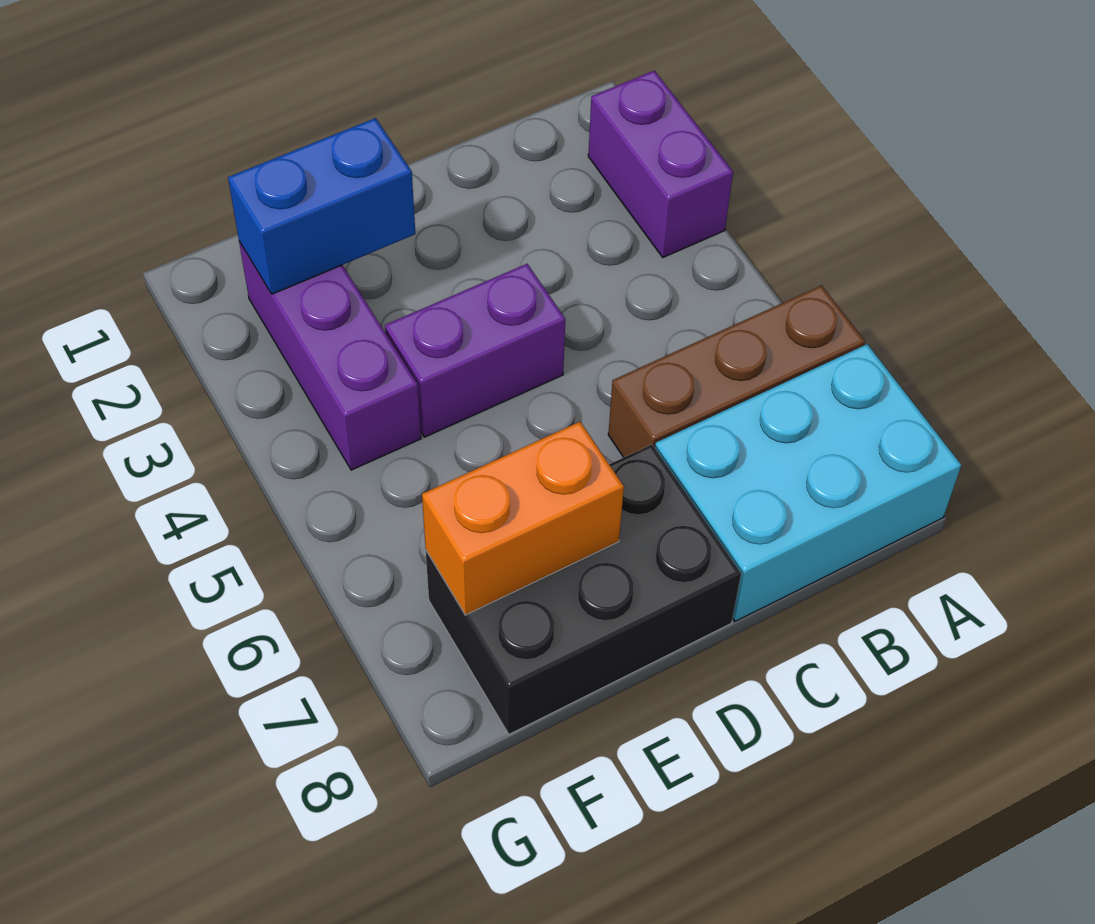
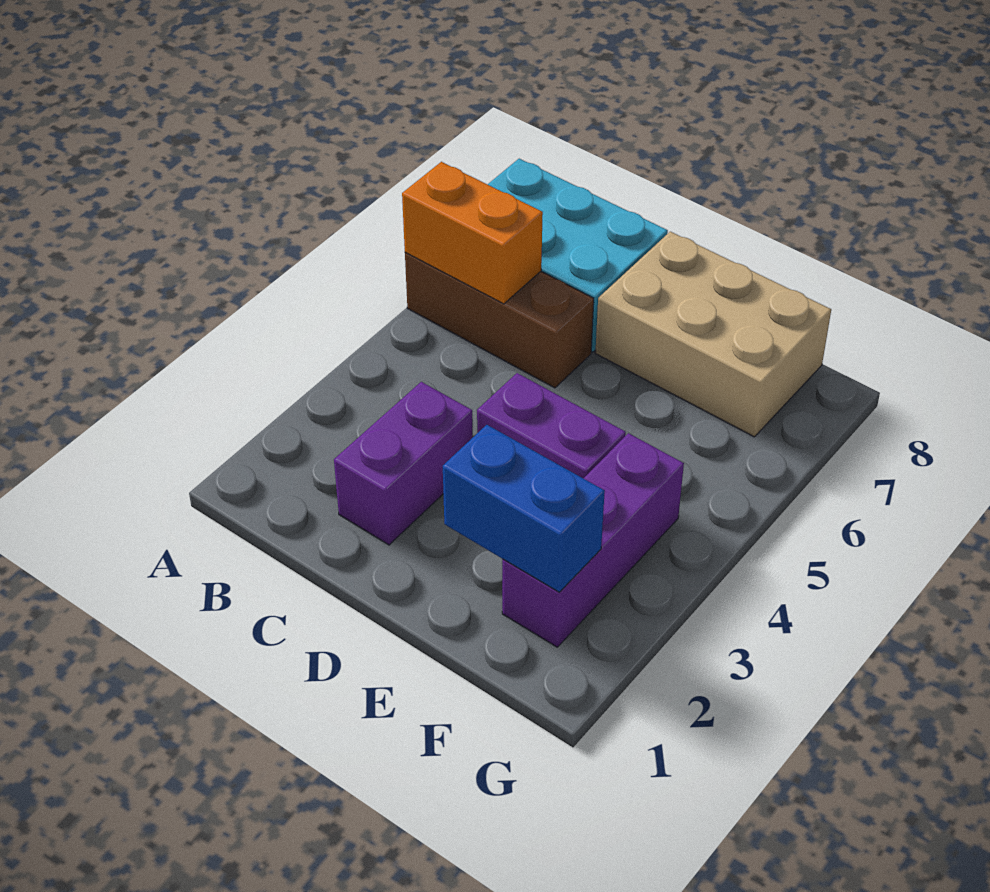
purple 1x2 brick [588,71,733,257] -> purple 1x2 brick moved to [334,382,473,545]
black 2x3 brick [426,445,741,734] -> tan 2x3 brick [595,232,831,437]
orange 1x2 brick [422,422,624,615] -> orange 1x2 brick moved to [402,162,543,304]

